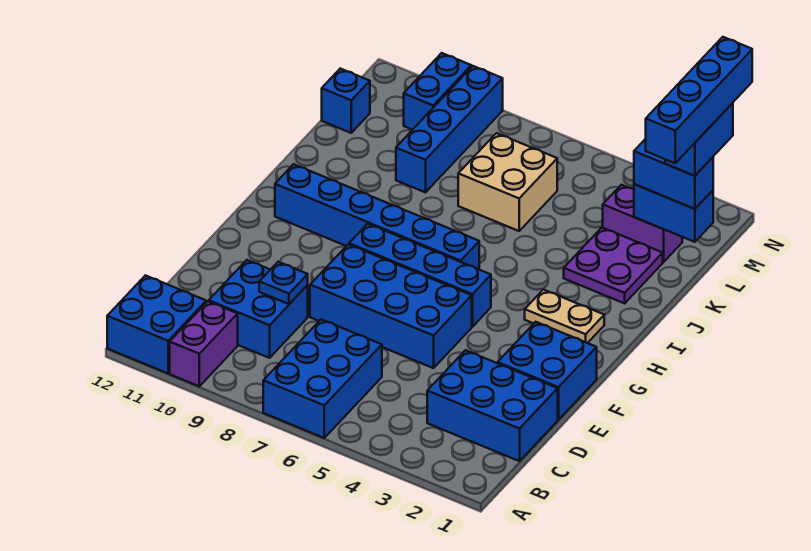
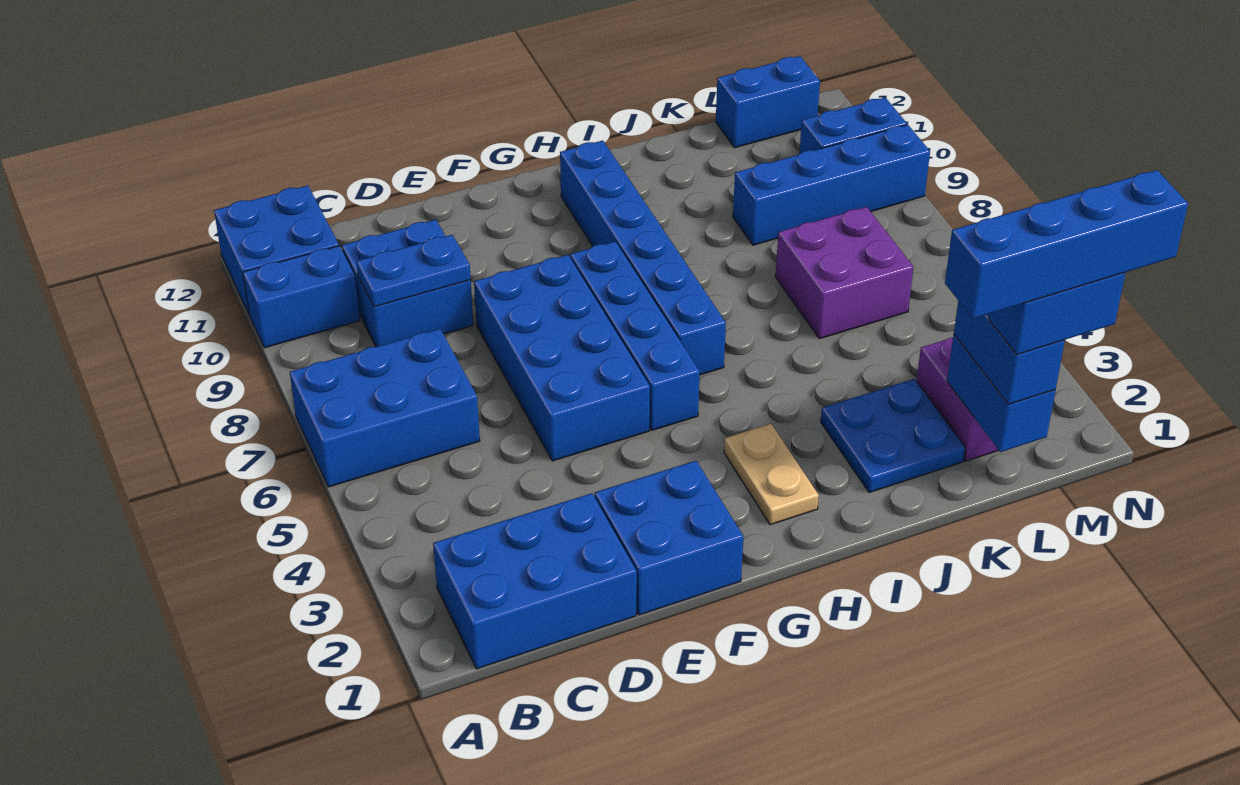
purple 1x2 brick [170,301,238,386] -> blue 1x2 brick [243,246,360,348]
blue 2x3 brick [427,350,558,461] -> blue 2x3 brick turned to [433,493,637,669]
blue 1x1 plate [259,262,308,304] -> blue 1x2 plate [357,235,471,307]
purple 2x2 plate [564,228,663,303] -> blue 2x2 plate [821,379,965,492]
tan 2x2 brick [458,133,557,231] -> purple 2x2 brick [775,207,913,339]
blue 1x1 brick [322,69,370,133] -> blue 1x2 brick [716,56,820,147]

